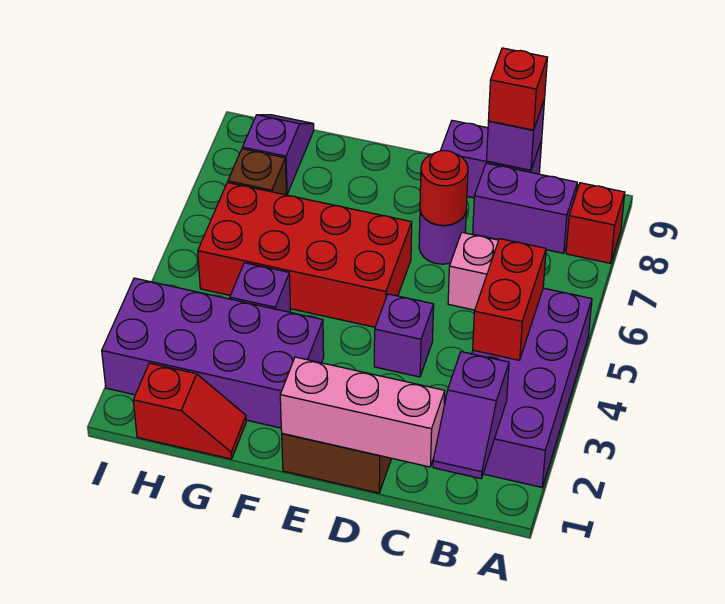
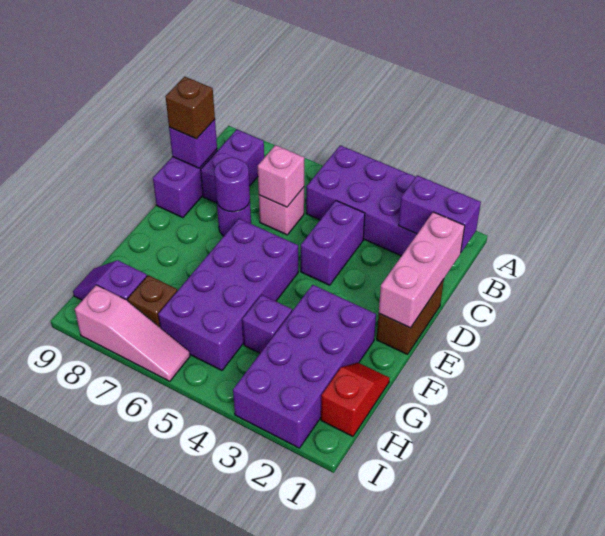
red 1x1 brick [566,183,625,263] -> none
purple 1x2 slope [433,352,509,479] -> purple 1x2 brick [399,175,481,252]
red 1x2 brick [473,239,546,360] -> none
none -> pink 1x1 brick [258,145,304,207]
red 1x1 brick [488,48,547,130] -> brown 1x1 brick [165,77,215,139]
purple 1x1 brick [374,294,434,377] -> purple 1x2 brick [301,201,365,285]
red 1x1 round brick [420,151,468,225] -> purple 1x1 round brick [214,157,250,212]
red 2x4 brick [198,183,412,327] -> purple 2x4 brick [158,219,298,370]
none -> pink 1x3 slope [75,285,190,381]

